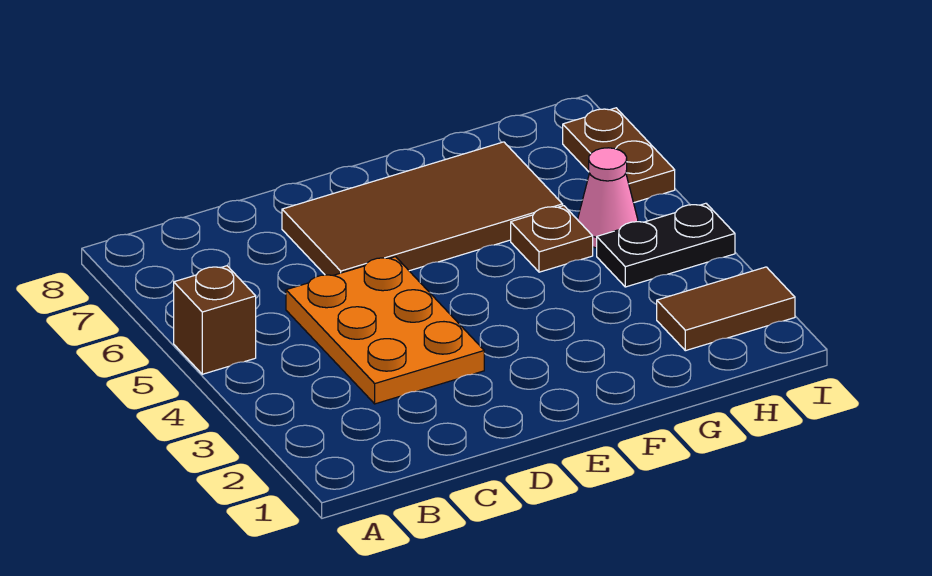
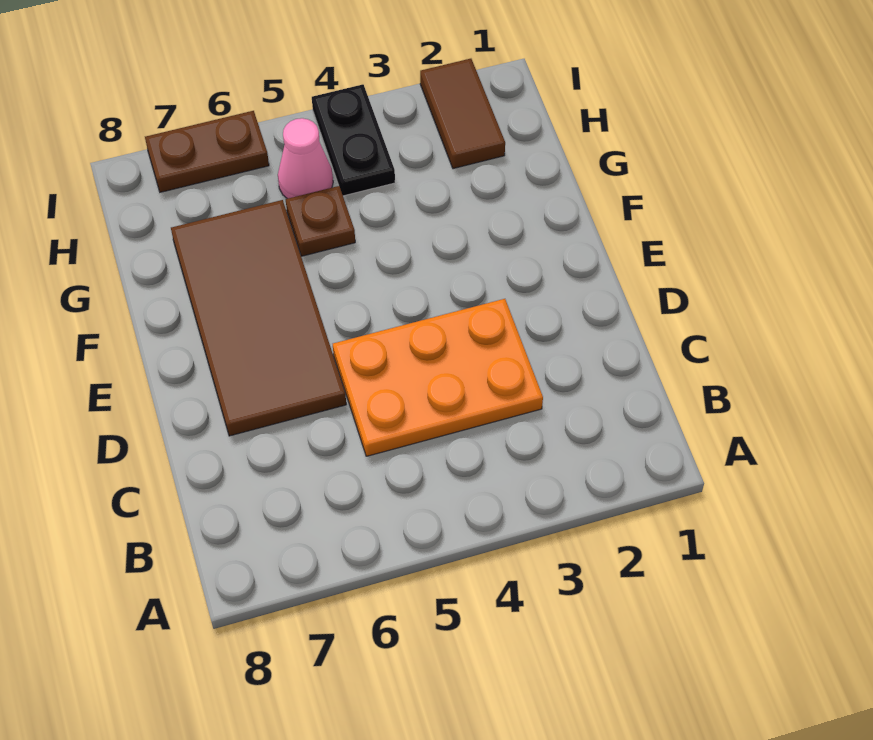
brown 1x1 brick [174,266,256,374] -> none

